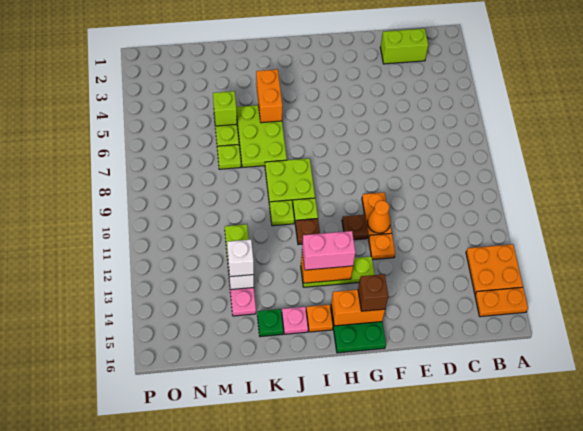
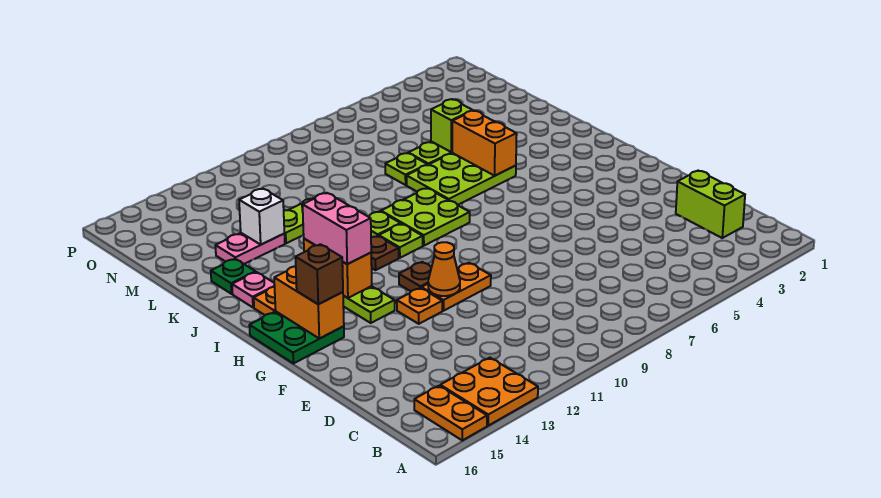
orange 1x2 brick [256,69,282,123] -> orange 1x2 brick turned to [452,111,517,176]
white 1x1 brick [227,240,254,277] -> none

